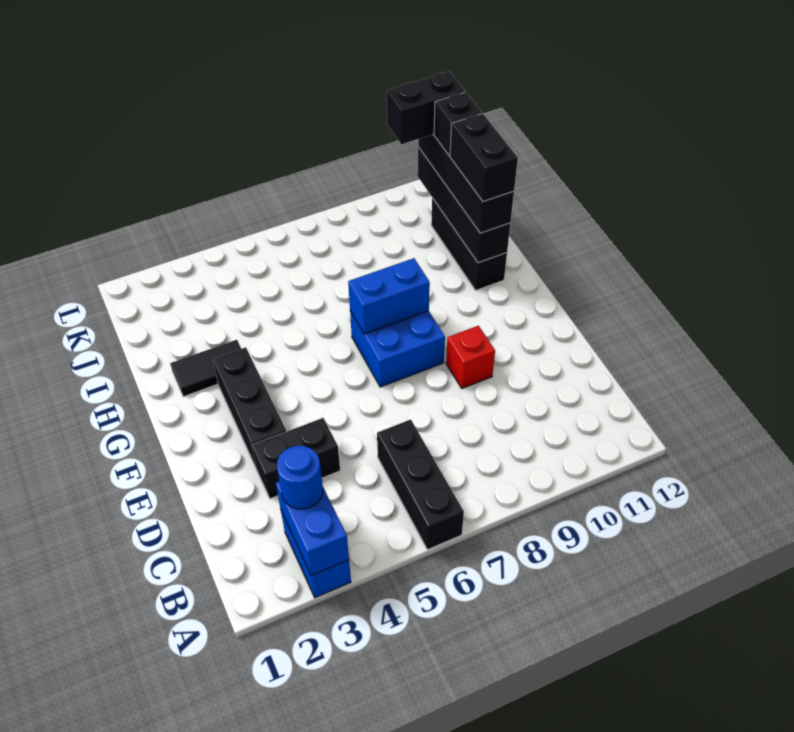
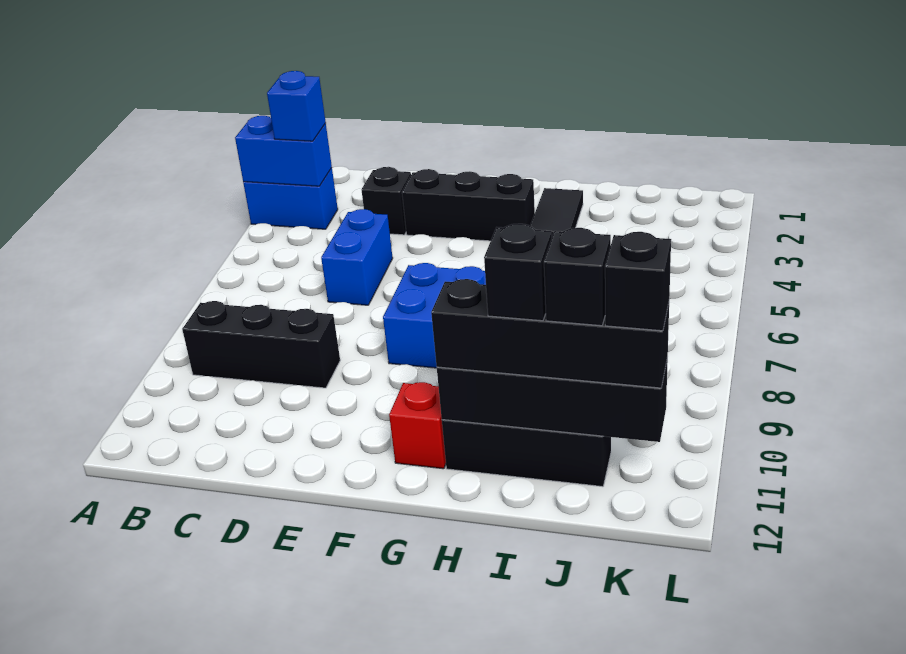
black 1x3 brick [377,419,464,550] -> black 1x3 brick moved to [182,301,340,388]
blue 1x1 round brick [277,446,323,509] -> blue 1x1 brick [267,71,326,141]
black 1x2 brick [252,418,340,499] -> black 1x1 brick [361,167,411,235]
red 1x1 brick [446,326,495,388] -> red 1x1 brick moved to [389,382,446,469]
blue 1x2 brick [348,258,430,334] -> blue 1x2 brick moved to [321,209,393,305]
black 1x2 brick [450,114,518,202] -> black 1x1 brick [484,224,552,321]
black 1x2 brick [387,72,465,144] -> black 1x1 brick [605,232,671,331]

